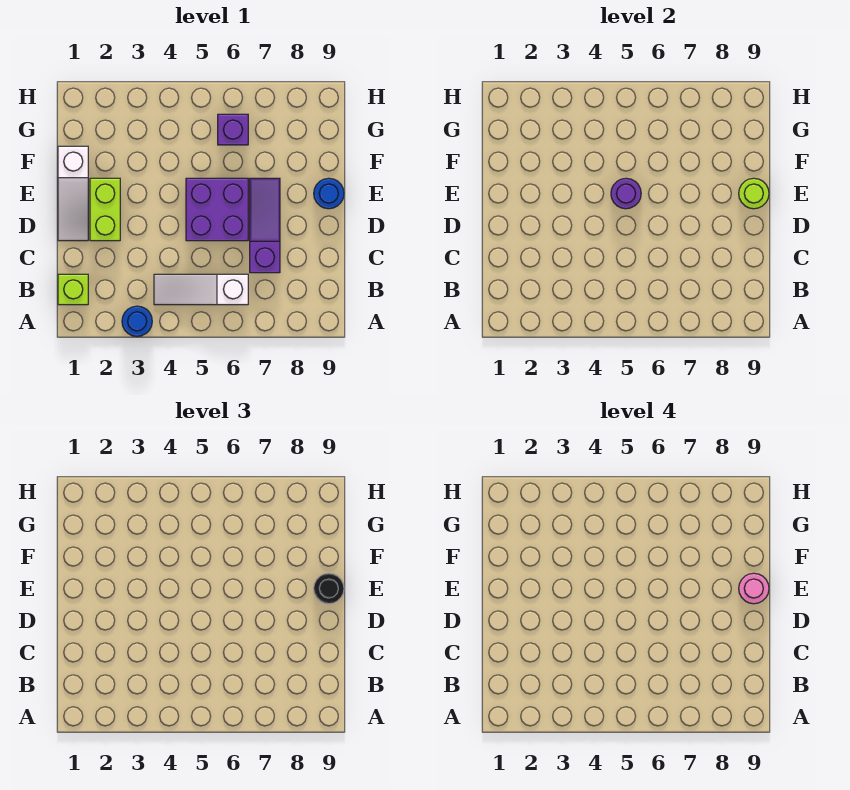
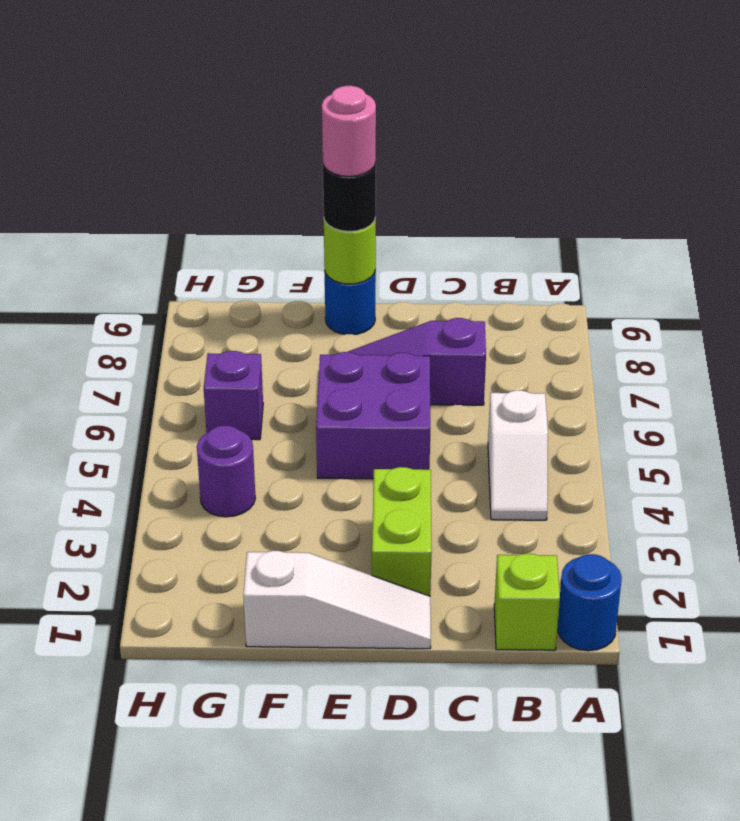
blue 1x1 round brick [122,306,152,337] -> blue 1x1 round brick moved to [557,554,622,651]
white 1x3 slope [154,274,248,305] -> white 1x2 slope [488,390,548,520]
lime 1x2 brick [90,178,120,241] -> lime 1x2 brick turned to [372,467,432,596]
purple 1x1 round brick [611,178,641,209] -> purple 1x1 round brick moved to [197,425,255,517]

